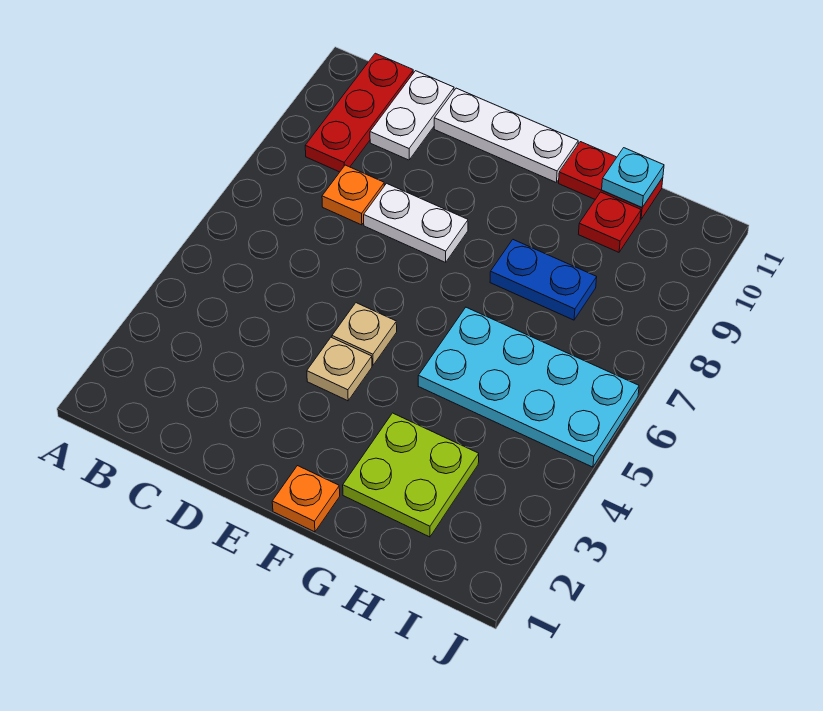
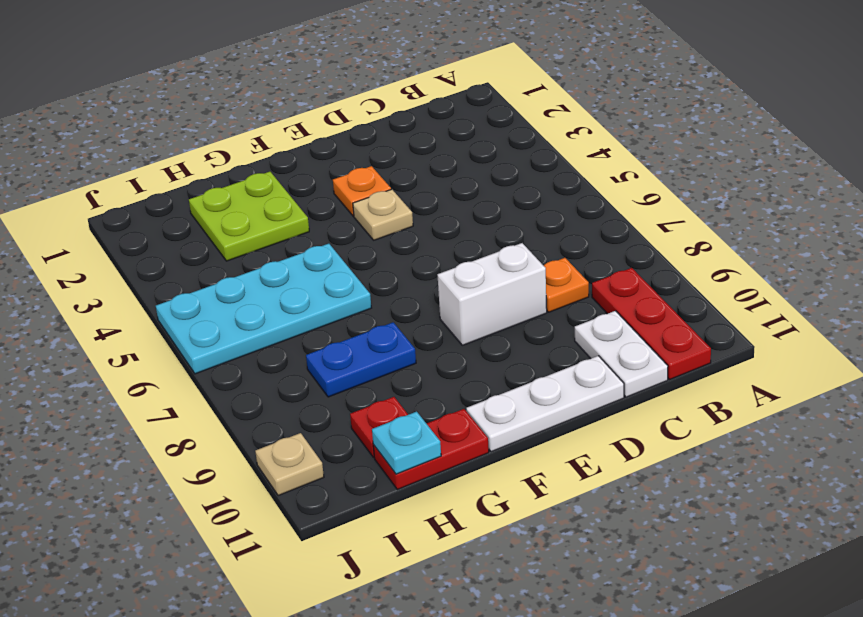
white 1x2 plate [364,183,468,262] -> white 1x2 brick [438,243,547,345]
tan 1x1 plate [332,303,397,365] -> tan 1x1 plate moved to [255,433,324,496]
orange 1x1 plate [272,466,340,532] -> orange 1x1 plate moved to [333,166,391,216]

